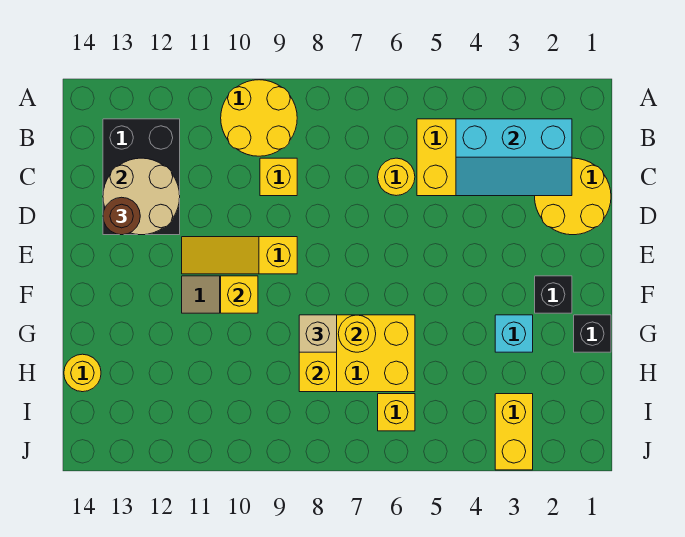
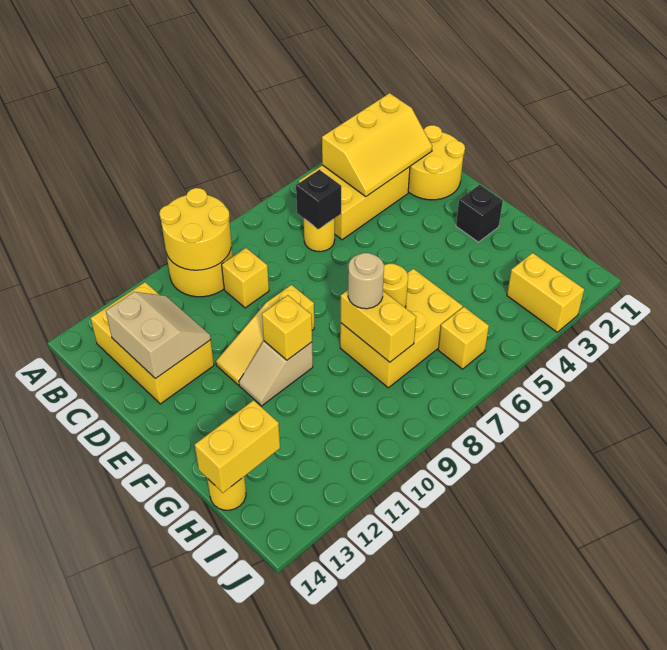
none -> yellow 2x2 round brick [160,188,231,270]
cyan 2x3 slope [456,119,572,196] -> yellow 2x3 slope [322,93,432,196]
black 2x3 brick [103,119,180,235] -> yellow 2x3 brick [91,282,214,404]
tan 2x2 round brick [103,158,180,235] -> tan 2x2 slope [106,292,211,379]
brown 1x1 round brick [103,197,140,235] -> none
black 1x1 brick [574,315,611,352] -> black 1x1 brick moved to [296,170,341,229]
cyan 1x1 brick [495,315,533,352] -> none
tan 1x1 brick [299,315,337,352] -> tan 1x1 round brick [348,253,384,309]
none -> yellow 1x2 brick [195,400,280,493]

